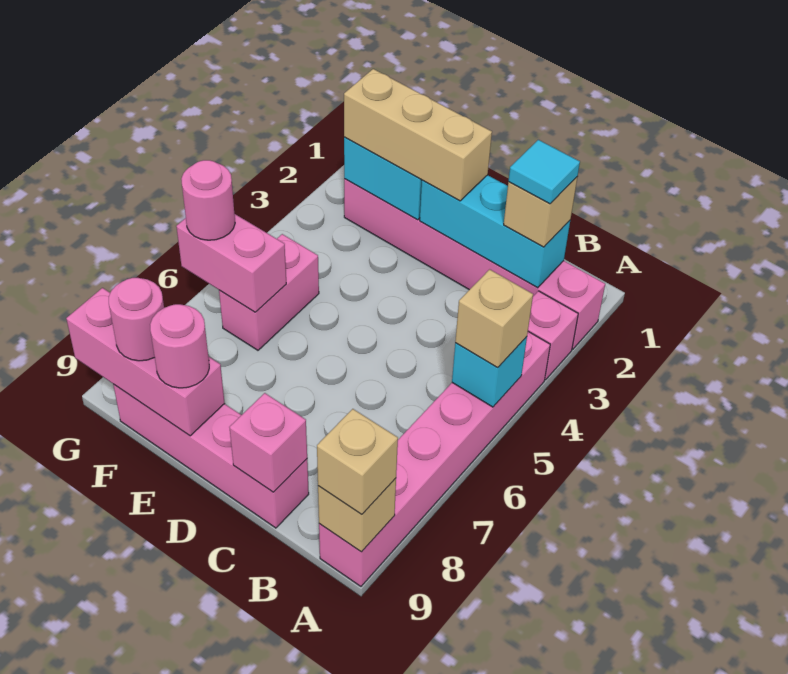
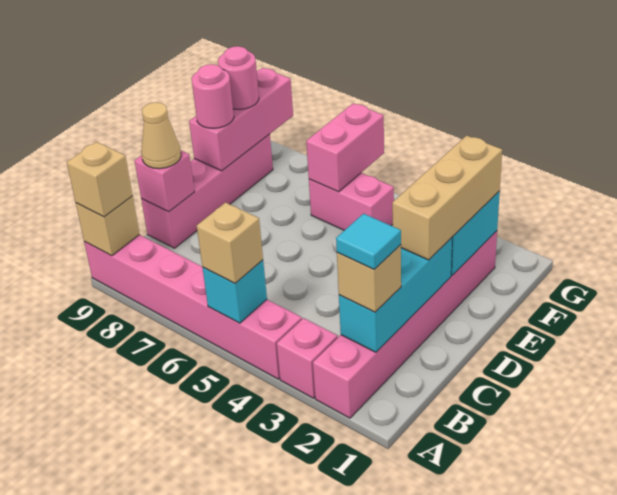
none -> tan 1x1 cone [141,102,181,169]
pink 1x1 round brick [181,160,235,240] -> none

